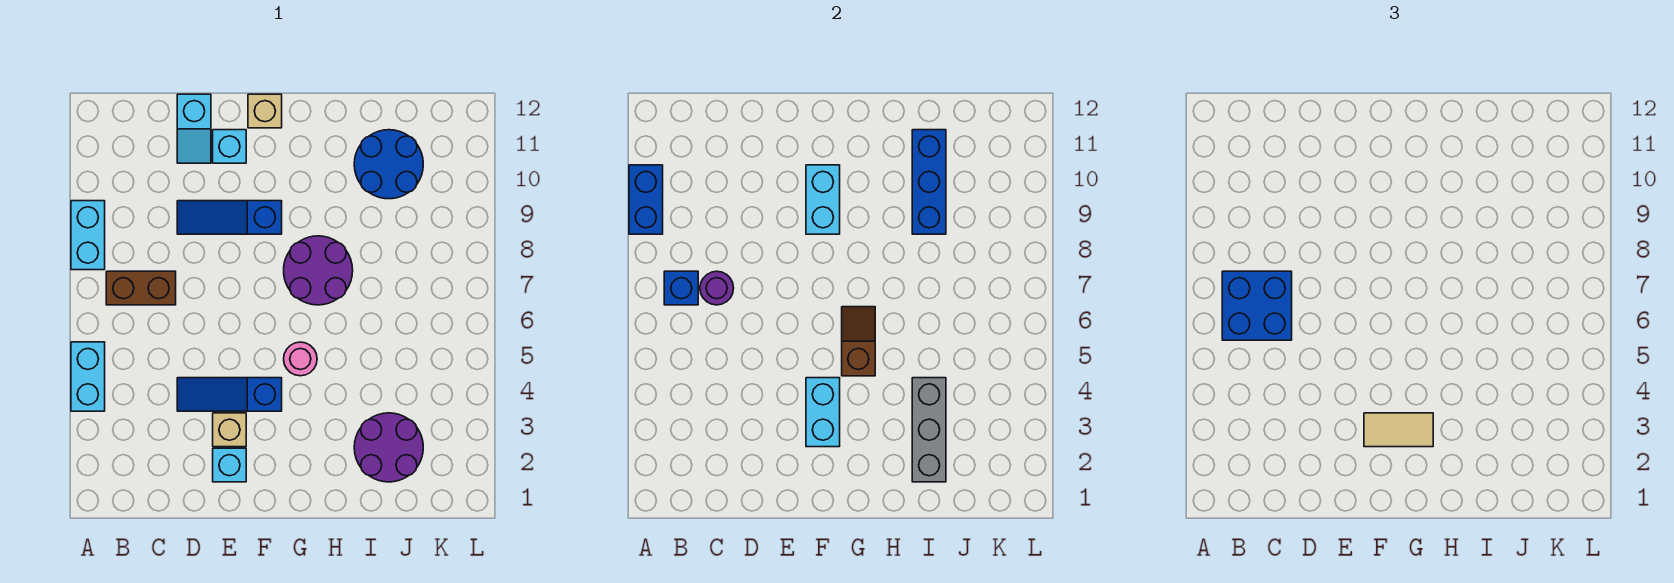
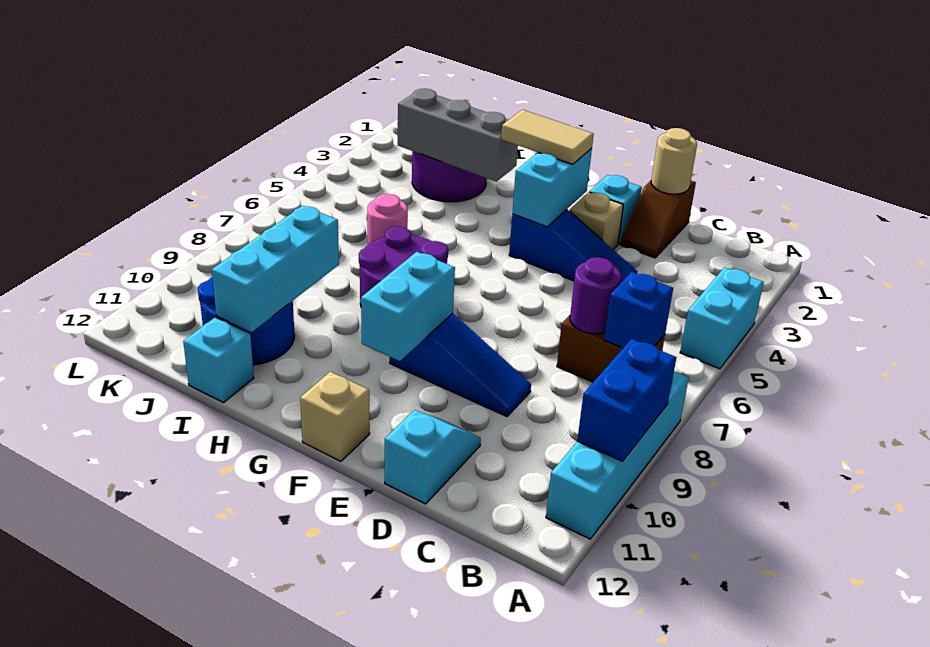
cyan 1x2 brick [71,201,105,270] -> cyan 1x4 brick [546,371,689,539]
blue 2x2 brick [1222,271,1292,340] -> none
none -> tan 1x1 round brick [651,128,697,194]
cyan 1x1 brick [213,130,246,163] -> cyan 1x1 brick moved to [183,318,254,403]
pink 1x1 round brick [284,342,317,376] -> pink 1x1 round brick moved to [367,194,408,244]
brown 1x2 slope [842,307,875,376] -> brown 1x2 slope moved to [620,181,696,258]
grey 1x3 brick [912,378,946,482] -> grey 1x3 brick turned to [398,89,518,182]
blue 1x3 brick [912,130,946,234] -> cyan 1x3 brick [212,206,339,332]

